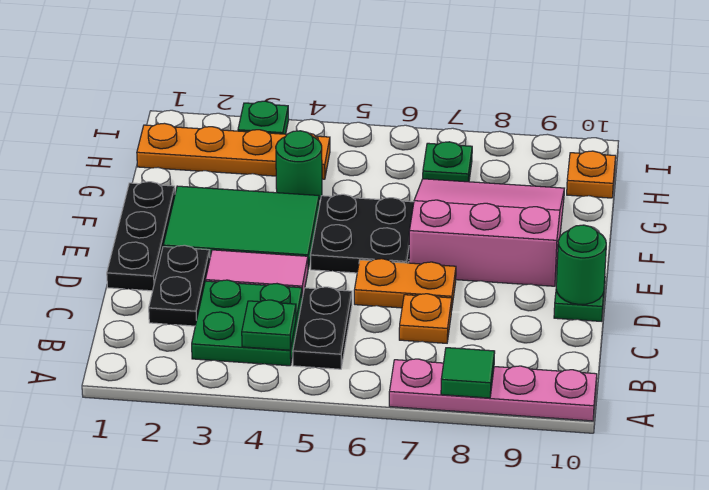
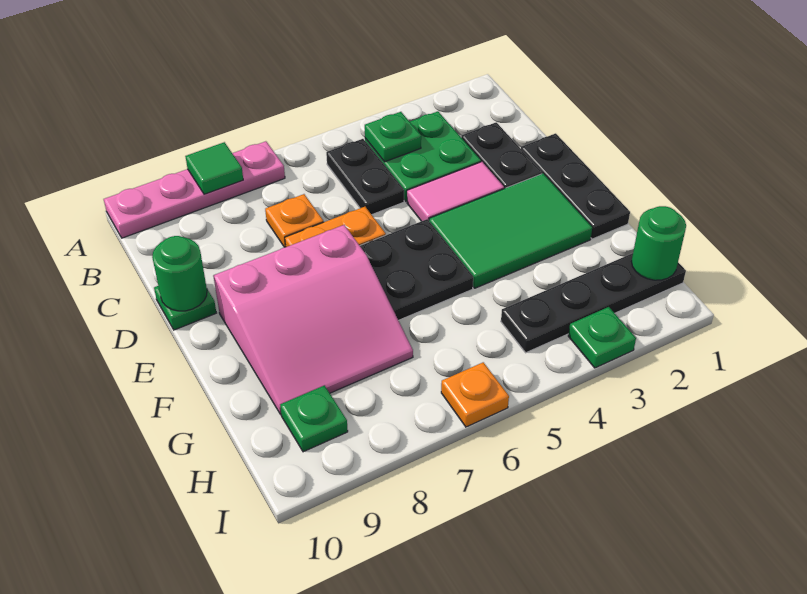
green 1x1 round brick [276,131,322,200] -> green 1x1 round brick moved to [632,206,686,280]
orange 1x4 plate [137,123,330,179] -> black 1x4 plate [501,253,686,353]
green 1x1 plate [423,142,472,182] -> green 1x1 plate moved to [280,385,348,452]
orange 1x1 plate [567,151,616,198] -> orange 1x1 plate moved to [441,362,509,427]

